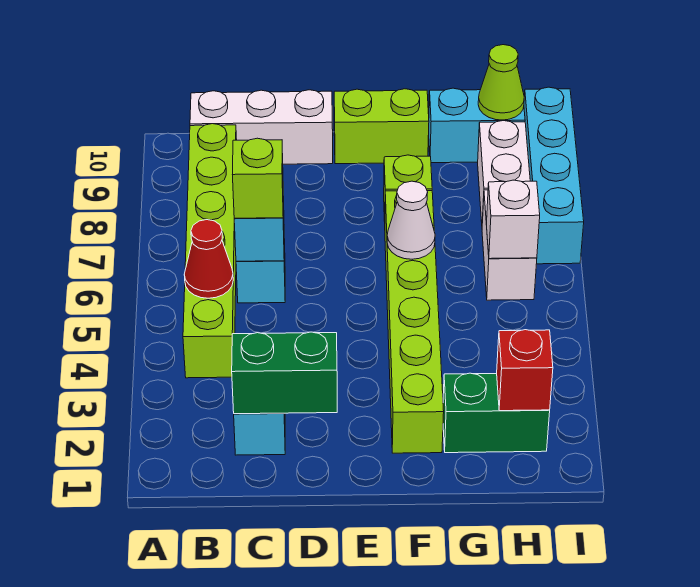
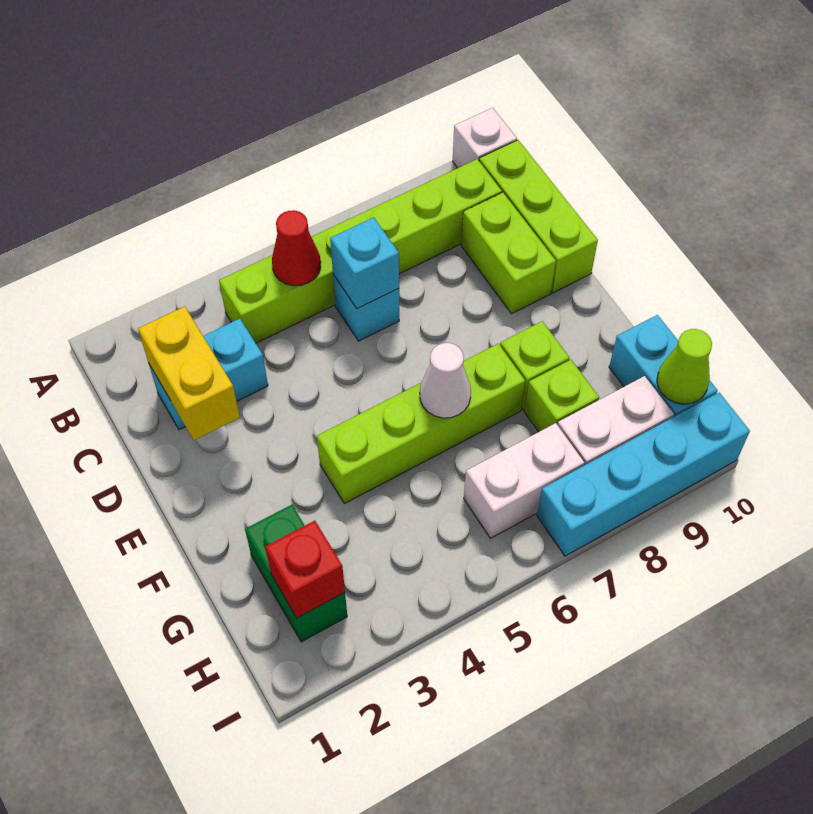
white 1x3 brick [190,90,333,164] -> lime 1x3 brick [479,140,598,293]
green 1x2 brick [232,332,337,414] -> yellow 1x2 brick [138,306,240,440]
lime 1x1 brick [232,138,283,218] -> lime 1x1 brick moved to [524,360,599,432]
lime 1x2 brick [334,89,429,164] -> lime 1x2 brick moved to [461,193,556,314]
lime 1x6 brick [385,191,444,453] -> lime 1x4 brick [317,344,525,504]
white 1x1 brick [486,180,540,259] -> white 1x1 brick moved to [453,108,517,168]

